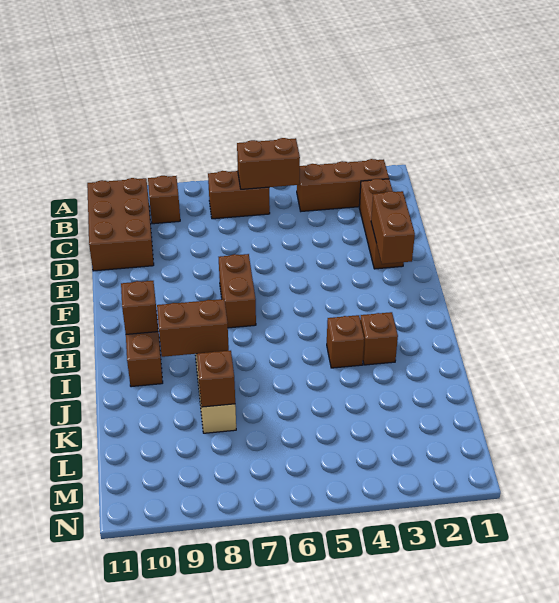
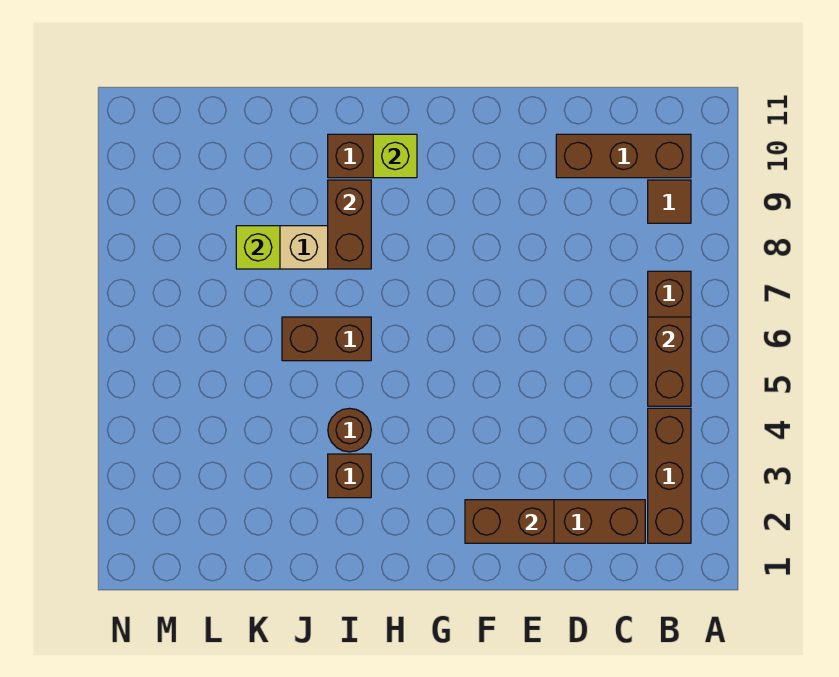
brown 1x1 brick [148,176,180,224] -> brown 1x1 tile [648,180,691,223]
brown 2x3 brick [87,178,154,271] -> brown 1x3 brick [556,134,691,178]
brown 1x2 brick [219,254,256,328] -> brown 1x2 brick moved to [282,317,371,361]
brown 1x1 brick [121,281,158,334] -> lime 1x1 brick [373,134,417,178]
brown 1x1 brick [327,315,364,368] -> brown 1x1 round brick [328,408,371,452]
brown 1x1 brick [197,351,235,407] -> lime 1x1 brick [236,226,280,269]

